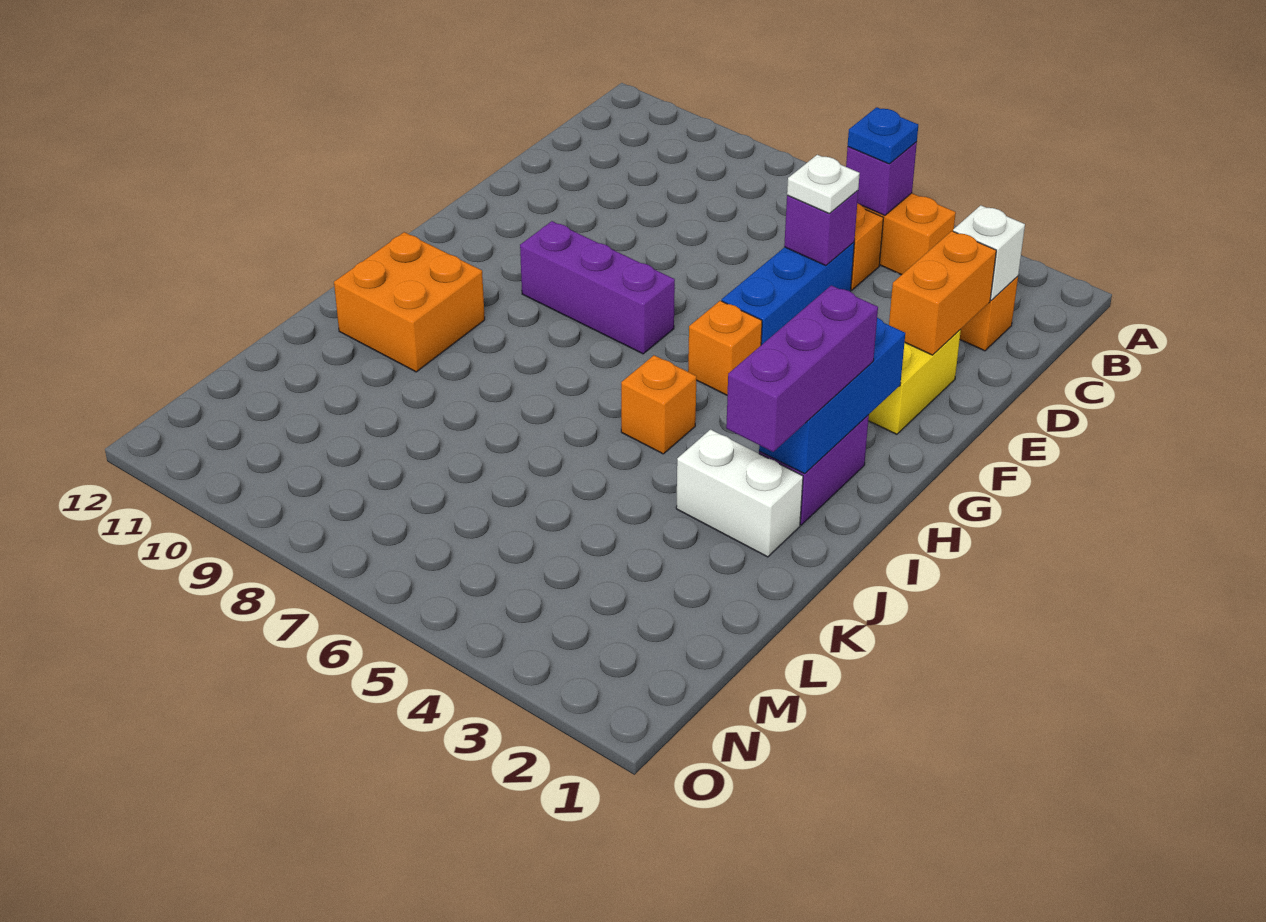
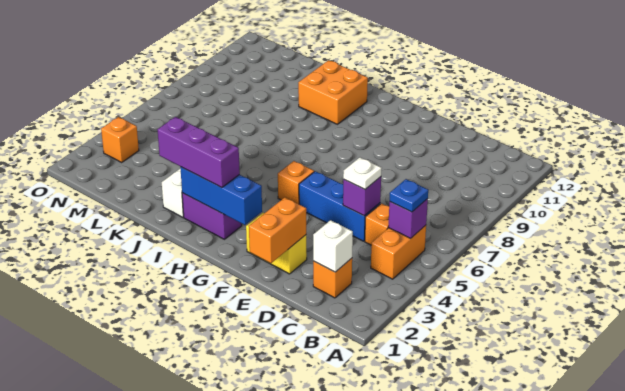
orange 1x2 brick [889,231,996,355] -> orange 1x2 brick turned to [249,197,306,263]
purple 1x3 brick [520,221,675,354] -> none
orange 1x1 brick [621,355,697,454] -> orange 1x1 brick moved to [101,117,139,162]

